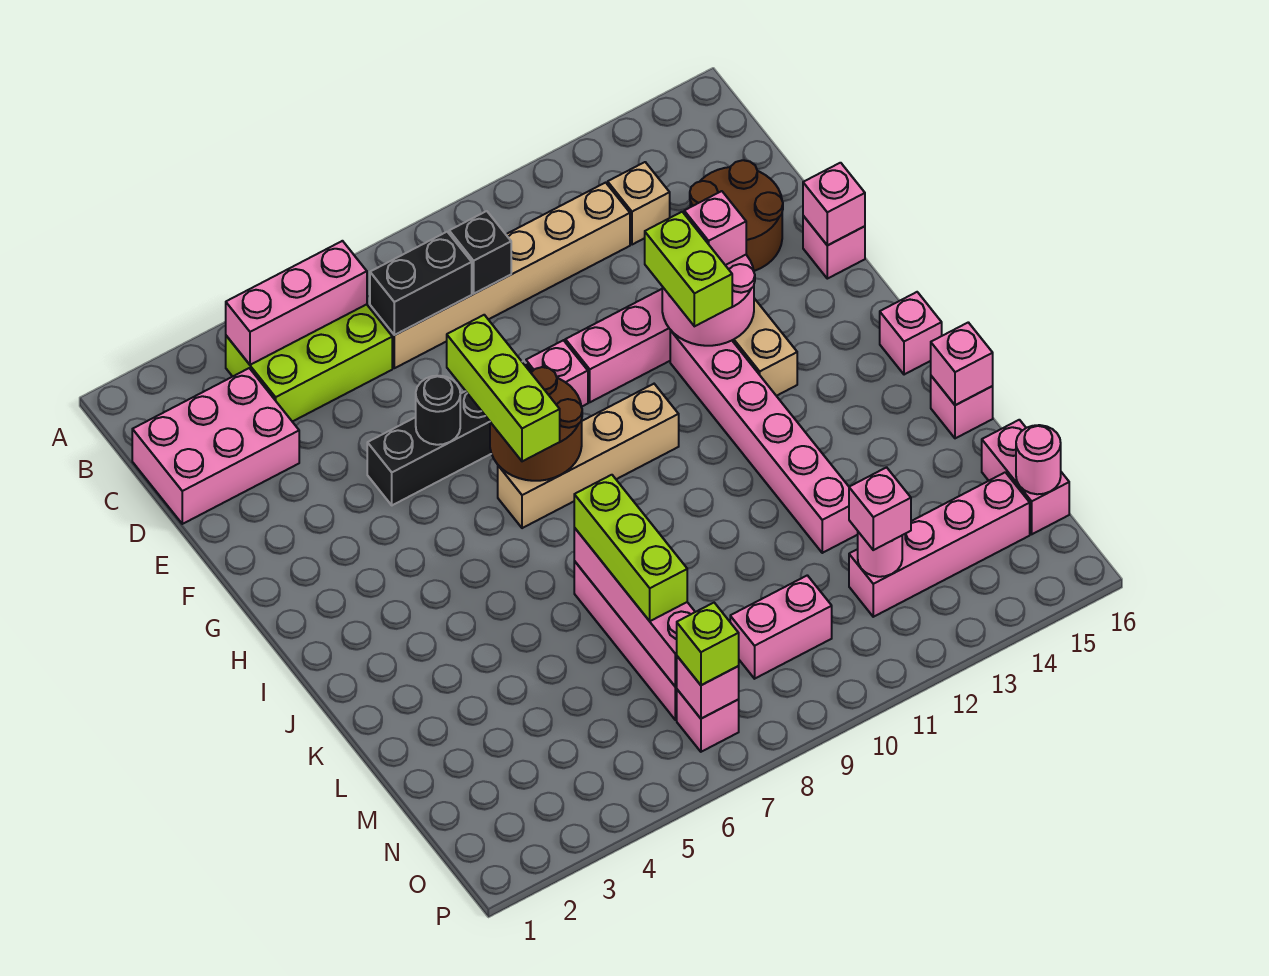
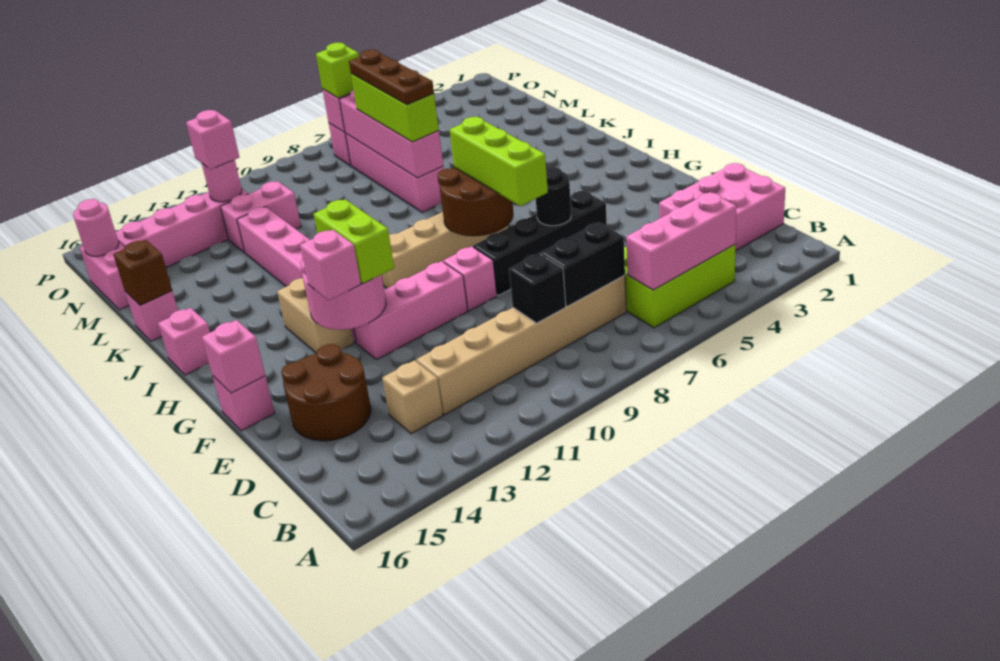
none -> brown 1x3 plate [349,50,434,105]
pink 1x1 brick [931,322,993,405] -> brown 1x1 brick [113,240,172,306]
pink 1x2 brick [730,575,832,679] -> pink 1x2 brick moved to [221,181,301,253]

